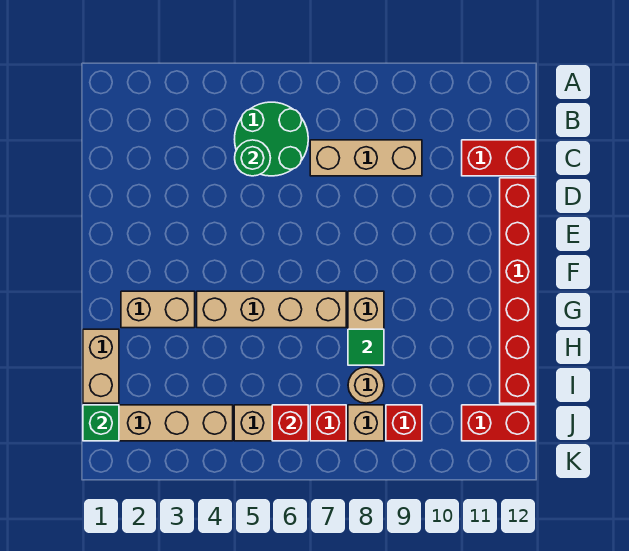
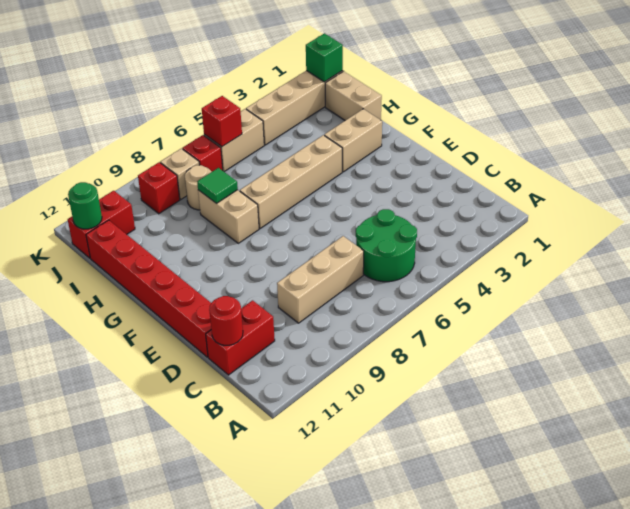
green 1x1 round brick [235,140,270,176] -> green 1x1 round brick moved to [68,182,102,229]
none -> red 1x1 round brick [209,296,243,345]

